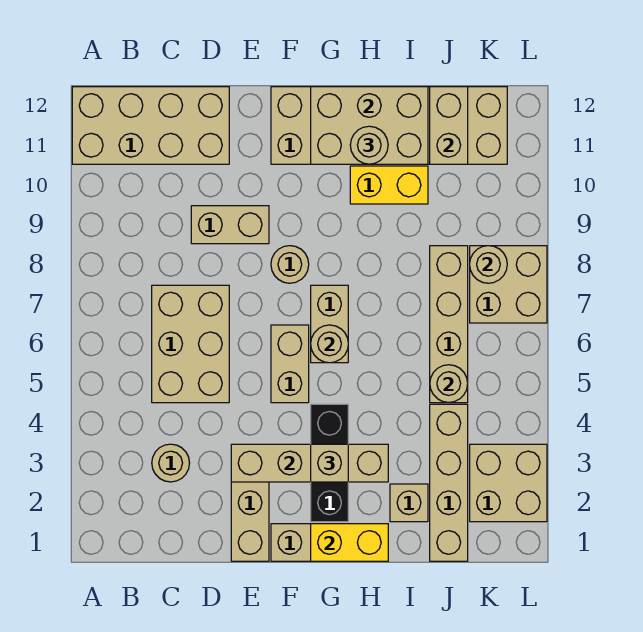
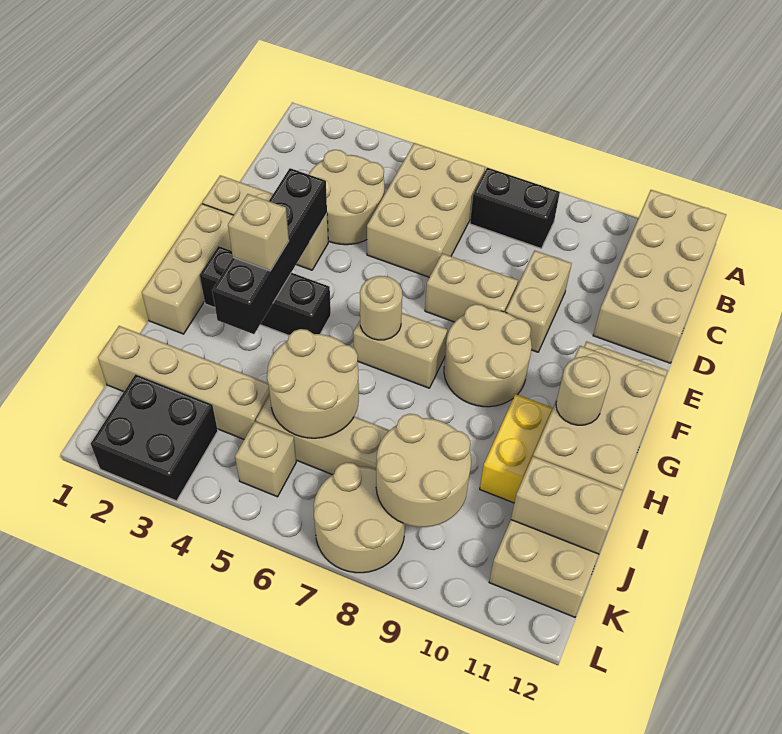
none -> black 1x2 brick [470,167,560,248]
tan 1x1 round brick [152,444,189,482] -> tan 2x2 round brick [309,150,384,245]
tan 2x3 brick [152,285,229,403] -> tan 2x3 brick turned to [367,143,485,277]
tan 1x4 brick [231,444,388,482] -> black 1x4 brick [212,168,327,334]
tan 1x2 brick [271,325,309,403] -> tan 1x2 brick moved to [425,254,518,322]
tan 1x1 round brick [271,246,309,283] -> tan 2x2 round brick [444,304,532,407]
yellow 1x2 brick [311,524,388,561] -> none
tan 1x1 brick [390,484,428,522] -> tan 1x1 brick moved to [235,422,296,497]
tan 1x1 round brick [430,365,468,403] -> tan 2x2 round brick [267,329,359,438]
tan 2x2 brick [470,444,547,522] -> black 2x2 brick [91,374,218,501]
tan 2x2 brick [470,246,547,323] -> tan 2x2 round brick [314,463,405,573]
tan 1x1 round brick [470,246,507,283] -> tan 2x2 round brick [376,414,471,527]

